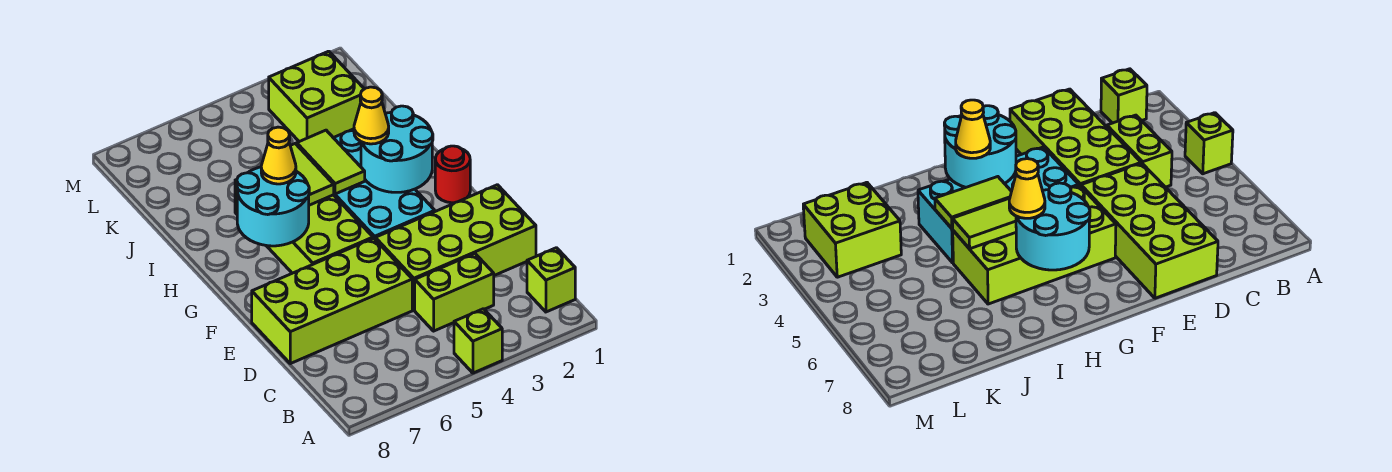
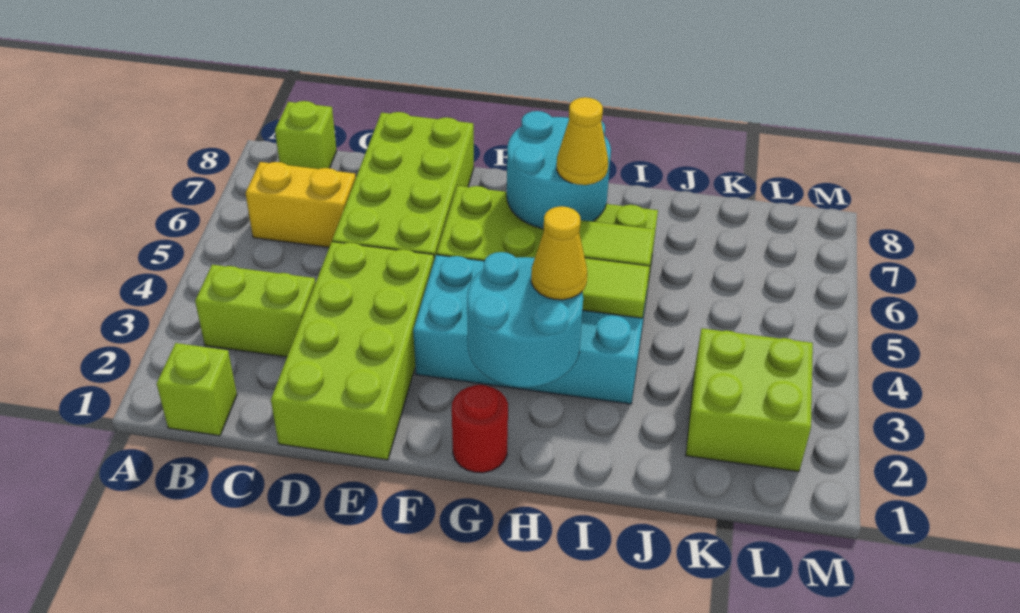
lime 1x1 brick [454,309,502,373] -> lime 1x1 brick moved to [275,101,336,169]
none -> yellow 1x2 brick [246,162,356,247]
lime 1x2 brick [415,254,494,331] -> lime 1x2 brick turned to [195,265,315,357]

